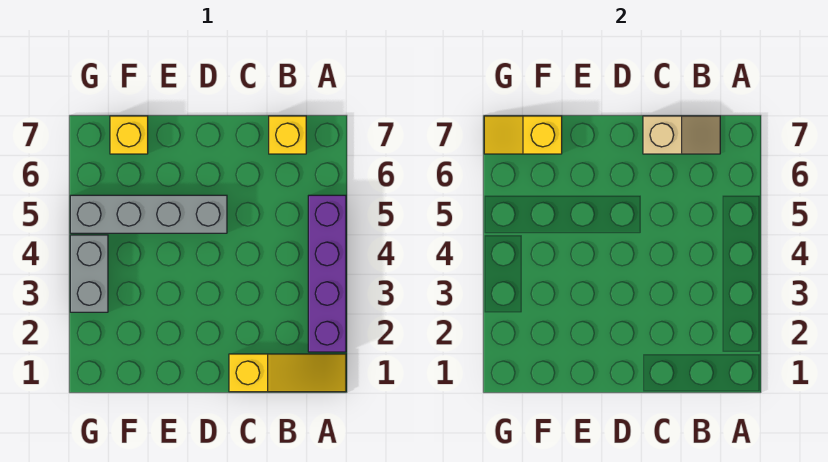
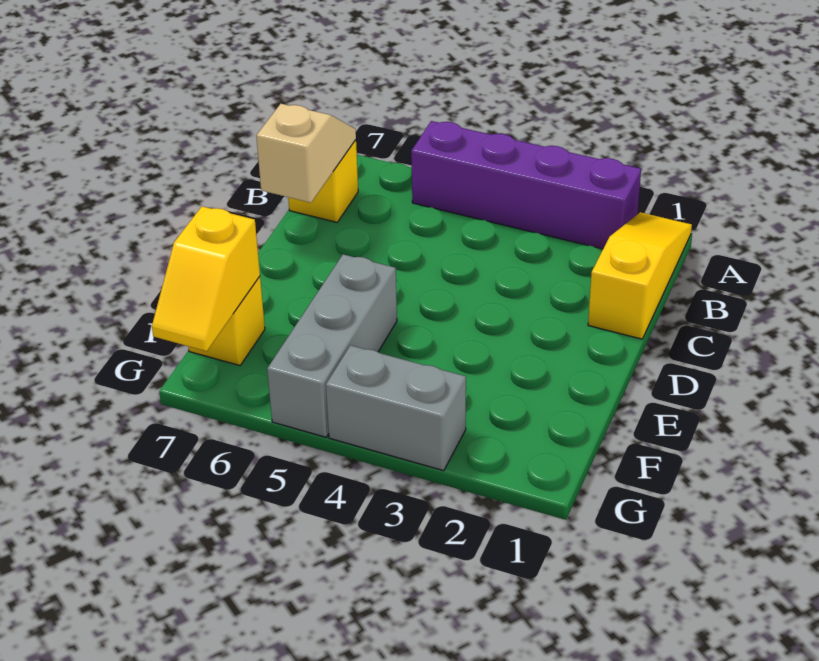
grey 1x4 brick [70,195,227,233] -> grey 1x3 brick [267,254,397,437]

